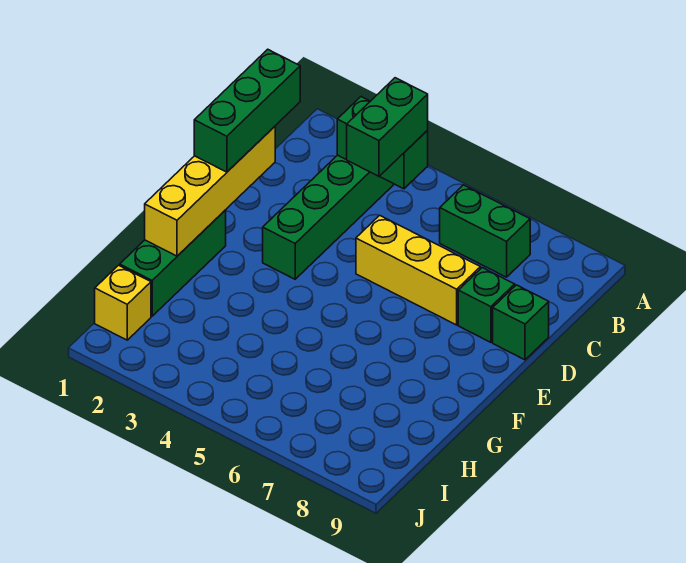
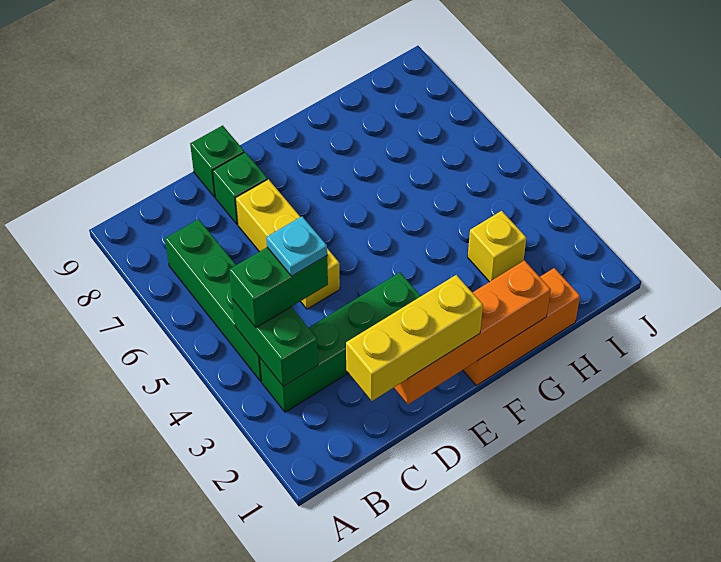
green 1x2 brick [440,185,530,277] -> green 1x4 brick [165,219,262,381]
green 1x3 brick [194,49,300,172] -> yellow 1x3 brick [346,275,483,401]
none -> cyan 1x1 plate [266,217,327,276]
yellow 1x4 brick [145,126,275,256] -> orange 1x4 brick [394,261,551,404]
green 1x3 brick [120,210,226,316] -> orange 1x3 brick [463,268,580,386]
yellow 1x1 brick [95,265,151,340] -> yellow 1x1 brick moved to [468,211,526,282]

